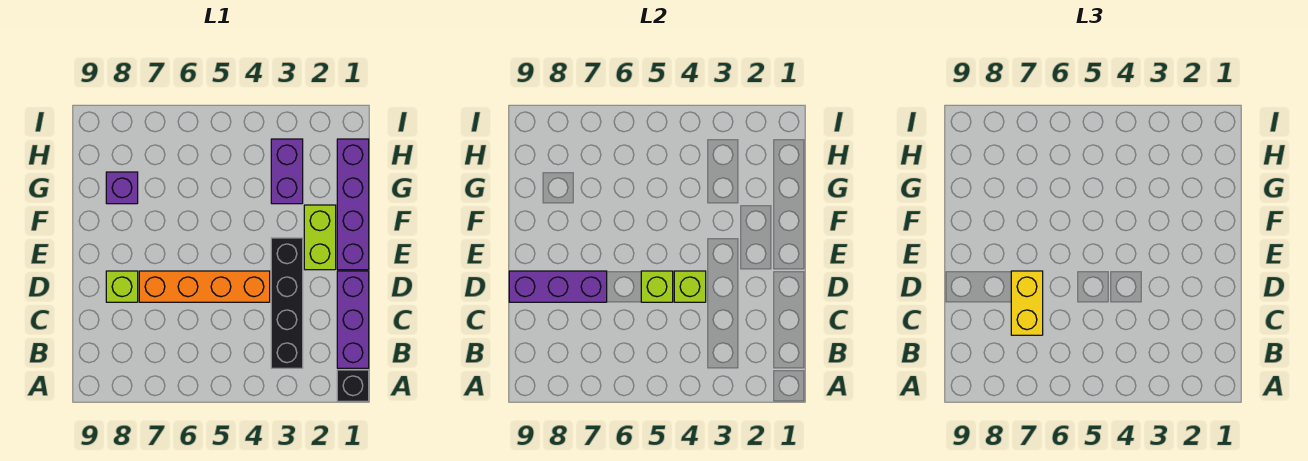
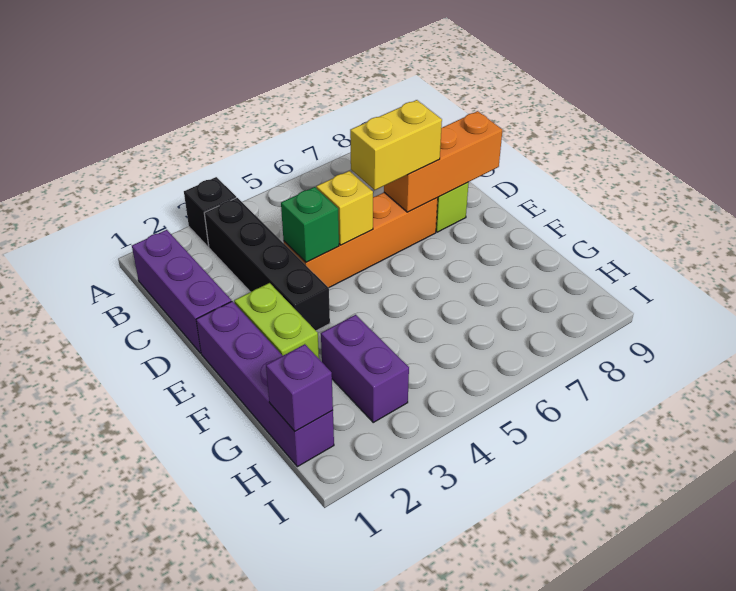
black 1x1 brick [337,370,369,401] -> black 1x1 brick moved to [184,177,236,247]
yellow 1x2 brick [1011,271,1043,335] -> yellow 1x2 brick turned to [350,100,442,190]
lime 1x1 brick [674,271,706,302] -> green 1x1 brick [281,187,339,262]
lime 1x1 brick [641,271,673,302] -> yellow 1x1 brick [316,171,373,245]
purple 1x3 brick [509,271,607,302] -> orange 1x3 brick [384,111,502,212]
purple 1x1 brick [106,172,138,204] -> purple 1x1 brick moved to [266,344,333,431]

